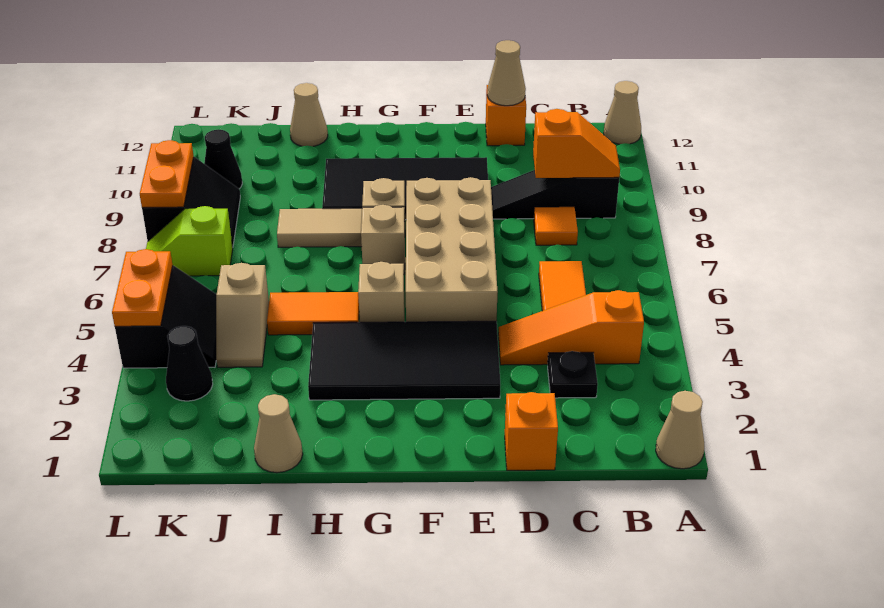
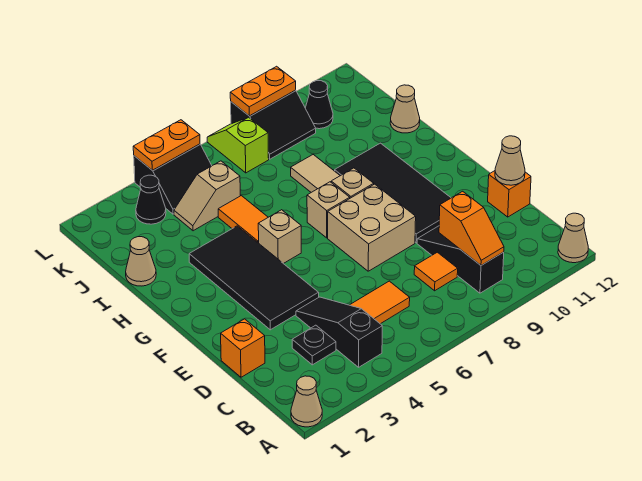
orange 1x3 slope [498,290,644,365] -> black 1x3 slope [296,297,382,367]
tan 2x4 brick [406,177,498,322] -> tan 2x2 brick [328,184,416,271]

